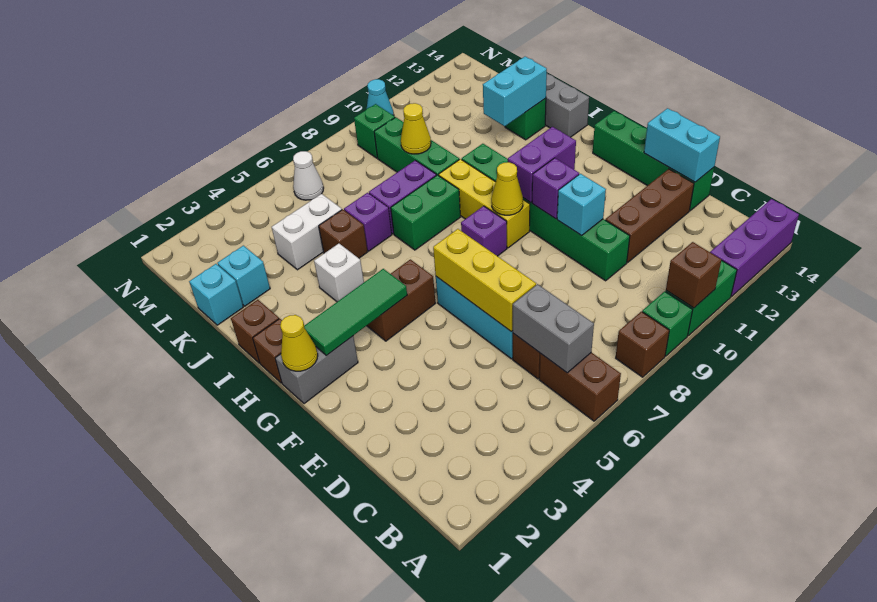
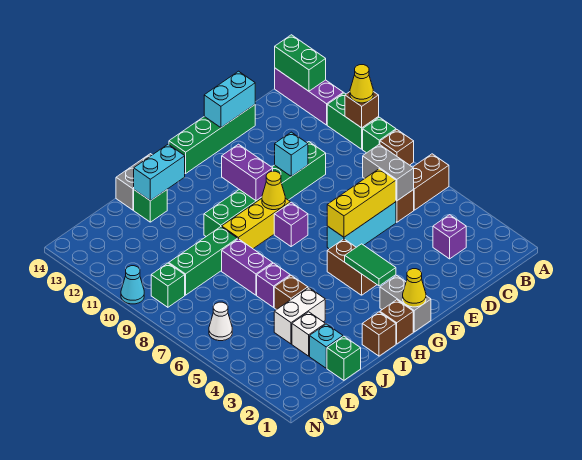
grey 1x2 brick [513,284,594,373] -> grey 1x2 brick turned to [363,144,414,201]
brown 1x3 brick [606,169,694,262] -> none
purple 1x1 brick [532,158,579,219] -> purple 1x1 brick moved to [433,215,466,259]
green 1x3 tile [304,269,407,356] -> green 1x2 tile [345,244,396,286]
white 1x1 brick [314,244,364,302] -> white 1x1 brick moved to [292,312,325,356]
green 1x2 brick [391,175,460,250] -> green 1x2 brick moved to [275,35,326,91]
cyan 1x2 brick [483,57,547,126] -> cyan 1x2 brick turned to [134,144,185,201]
cyan 1x1 brick [189,264,243,325] -> green 1x1 brick [327,336,361,380]
white 1x2 brick [272,194,342,270] -> white 1x2 brick turned to [274,288,325,344]
yellow 1x1 cone [401,103,431,154] -> yellow 1x1 cone moved to [350,65,373,103]

